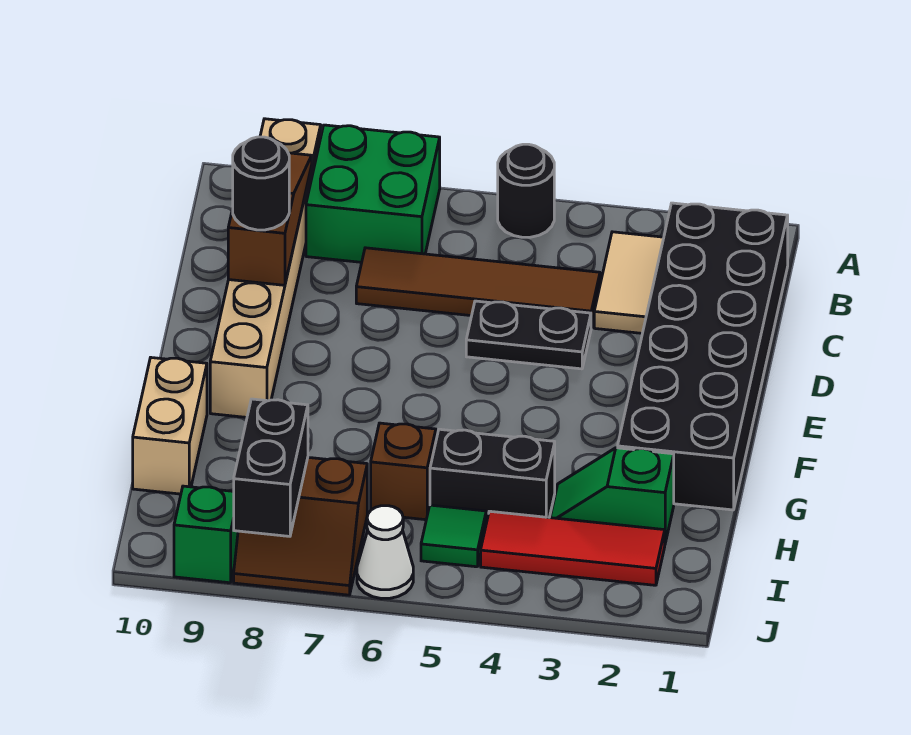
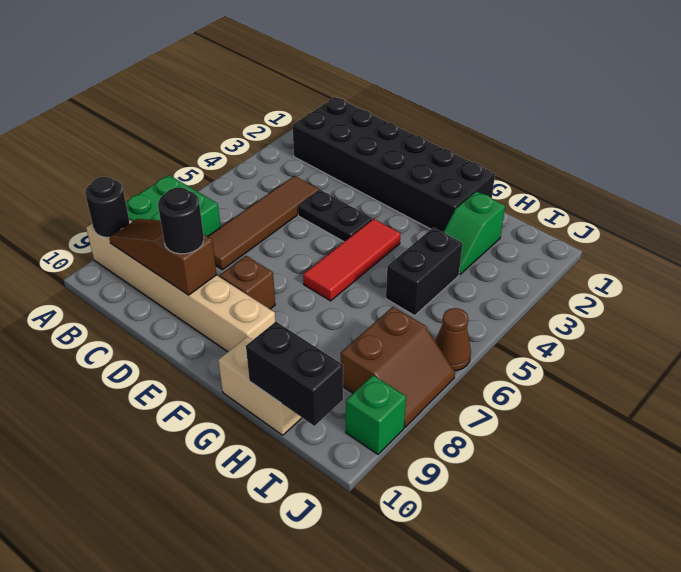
black 1x1 round brick [498,144,554,237] -> black 1x1 round brick moved to [85,177,130,237]
tan 1x2 tile [594,232,664,333] -> none
black 1x2 plate [466,301,591,369] -> black 1x2 plate turned to [298,190,372,242]
brown 1x1 brick [371,423,436,520] -> brown 1x1 brick moved to [219,256,275,309]
red 1x3 tile [481,511,665,585] -> red 1x3 tile moved to [303,219,401,301]
green 1x1 tile [421,505,486,567] -> none
black 1x2 brick [234,399,308,536] -> black 1x2 brick moved to [246,322,343,426]
white 1x1 cone [357,506,413,599] -> brown 1x1 cone [435,308,471,371]

